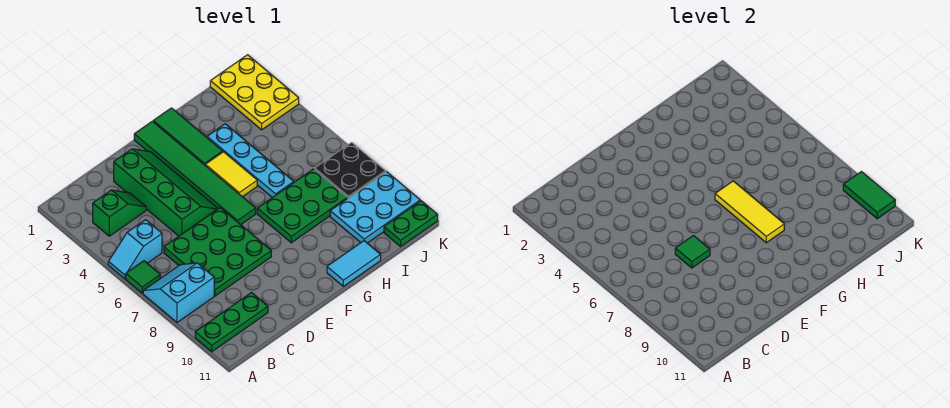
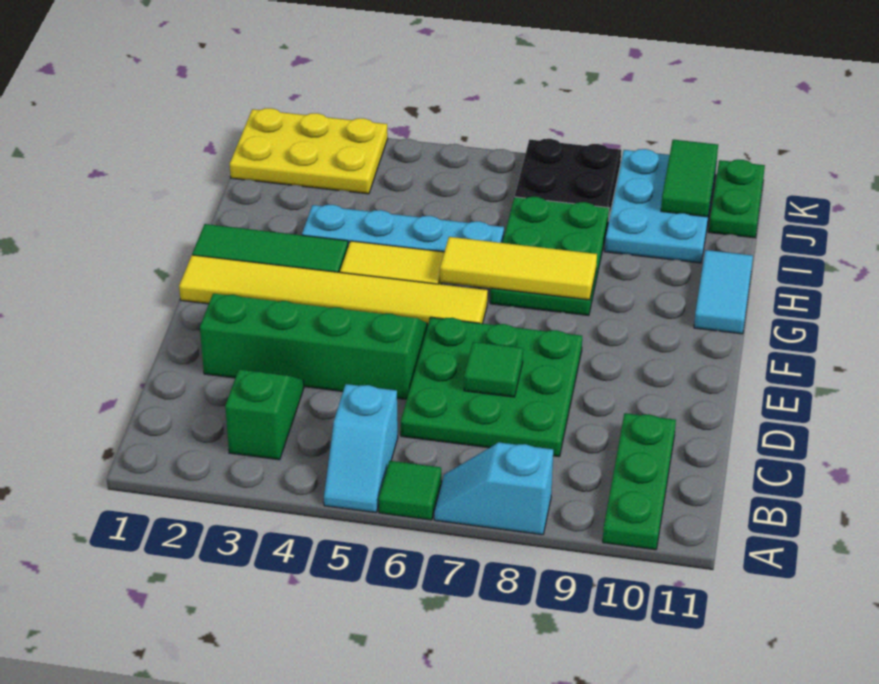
cyan 2x2 slope [143,263,214,322] -> cyan 1x2 slope [434,442,553,535]
green 1x6 tile [134,121,256,225] -> yellow 1x6 tile [179,255,488,324]
green 1x2 tile [843,172,895,219] -> green 1x2 tile turned to [661,140,718,217]

